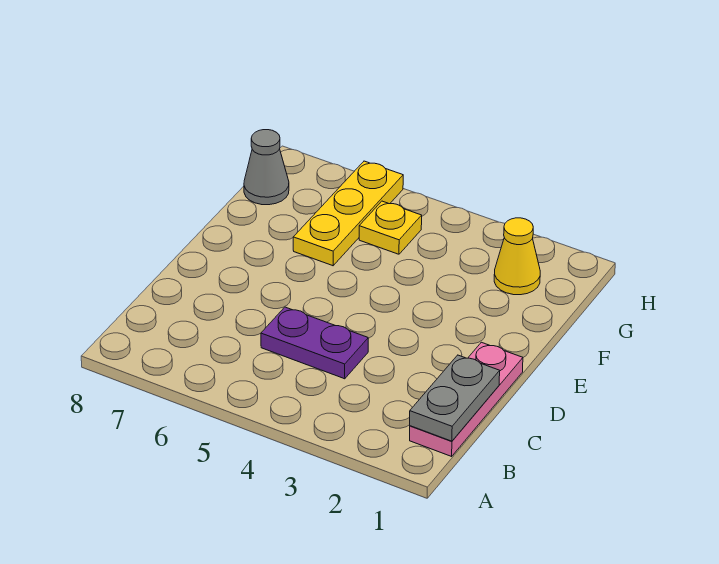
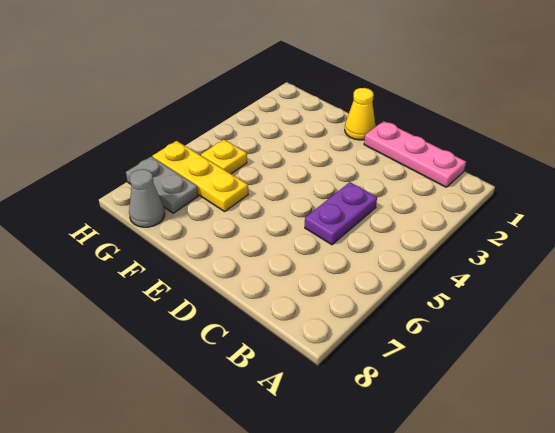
grey 1x2 plate [410,355,500,441] -> grey 1x2 plate moved to [126,157,198,213]
yellow 1x1 cone [494,218,540,295] -> yellow 1x1 cone moved to [345,88,376,140]

